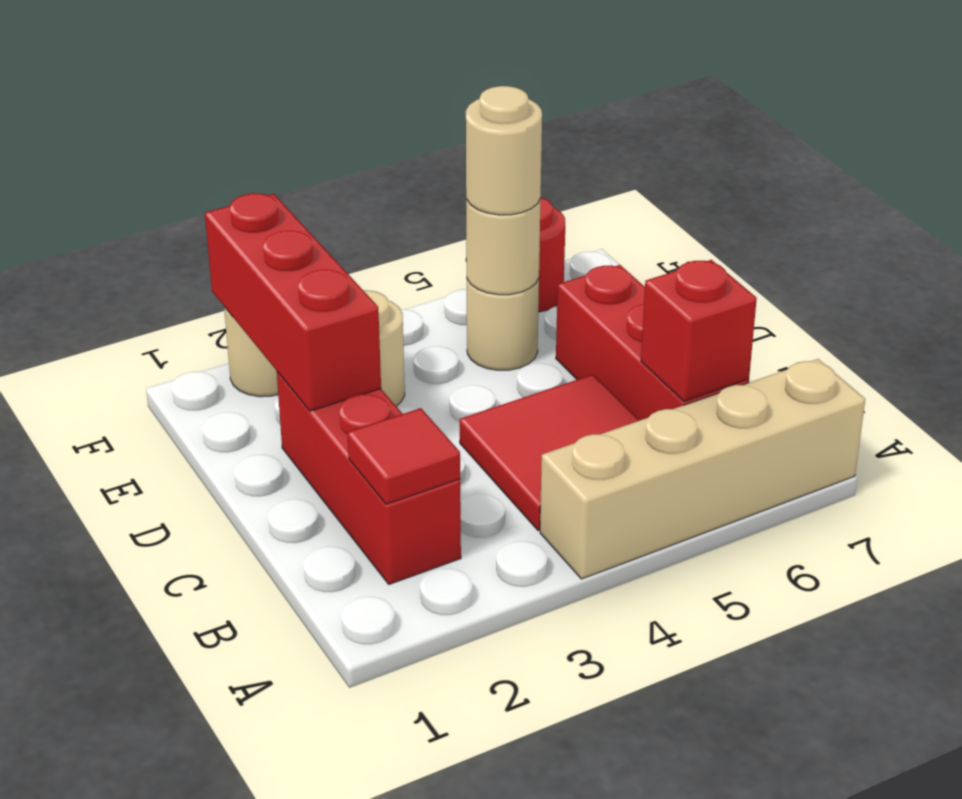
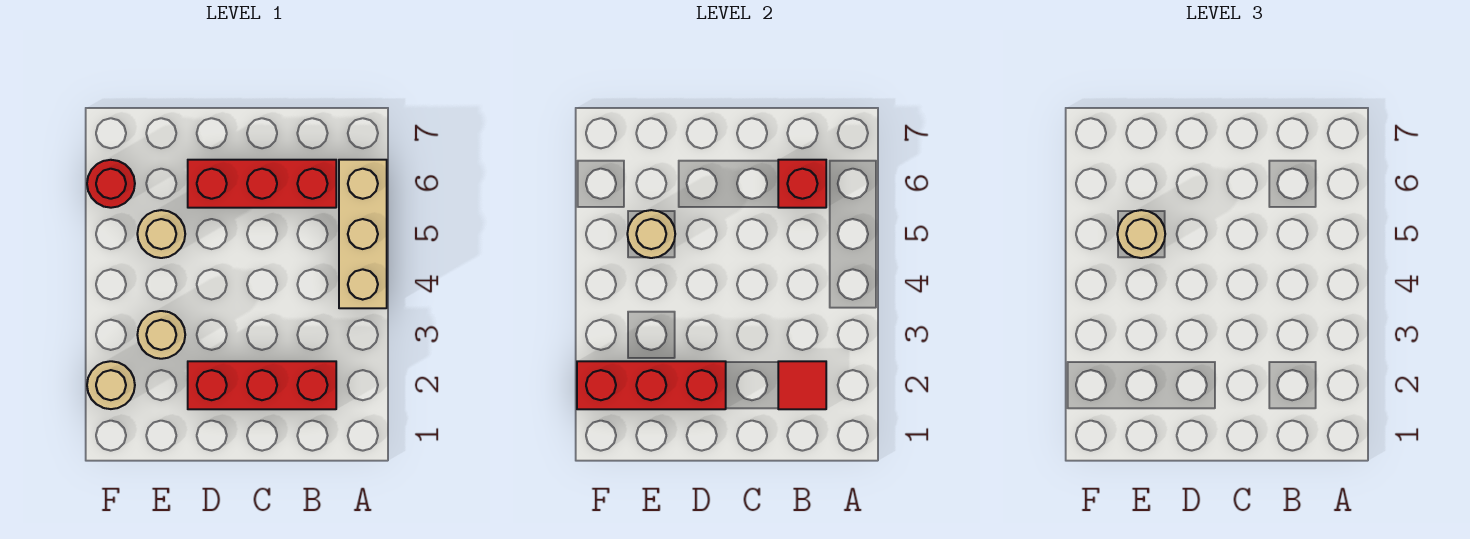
tan 1x4 brick [540,359,865,579] -> tan 1x3 brick [339,160,387,308]
red 2x2 tile [460,375,640,530] -> none

